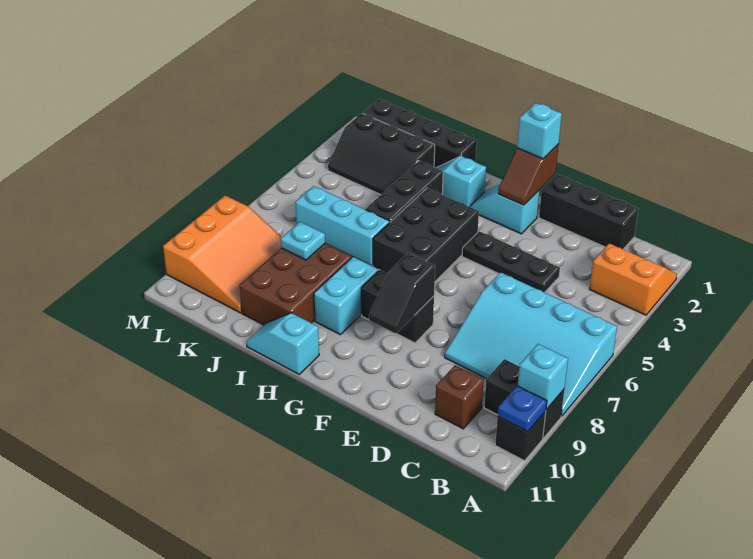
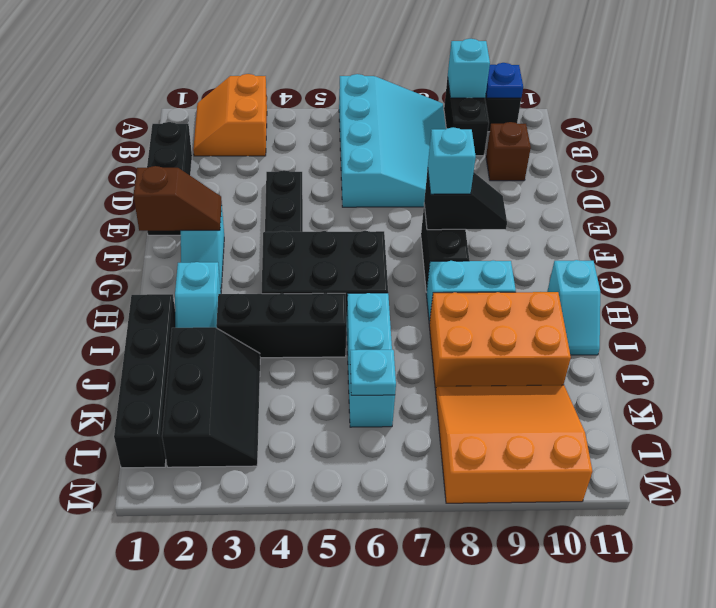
cyan 1x1 brick [517,103,562,159] -> cyan 1x1 brick moved to [428,127,476,194]
brown 2x3 brick [240,244,352,325] -> orange 2x3 brick [429,292,571,390]
cyan 1x1 plate [281,222,325,260] -> cyan 1x1 plate moved to [350,350,396,395]

